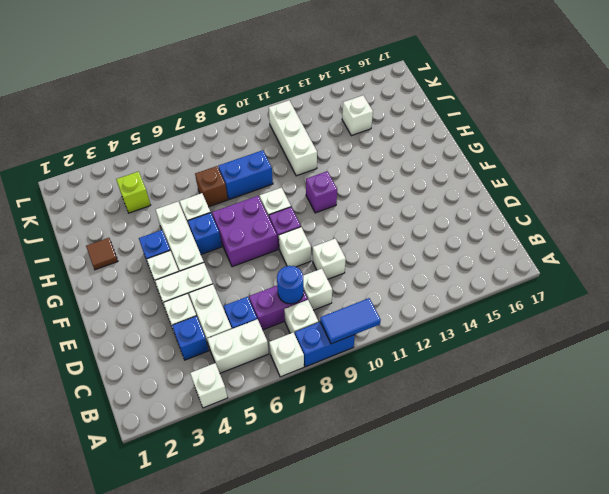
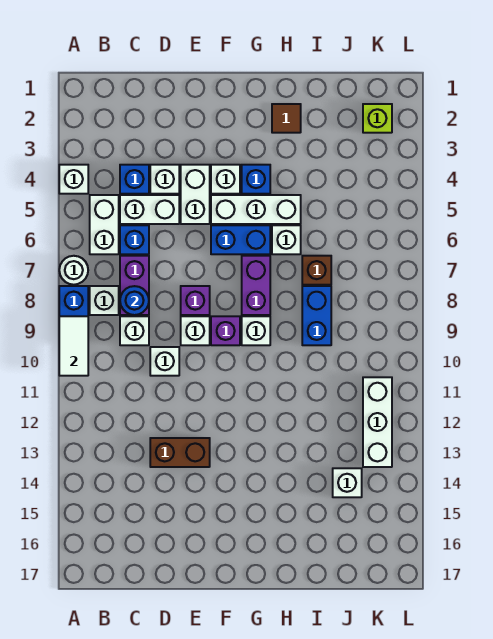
white 1x1 brick [269,332,304,377] -> white 1x1 round brick [59,256,88,285]
blue 1x2 tile [320,298,381,344] -> white 1x2 tile [59,316,88,376]
none -> brown 1x2 brick [150,438,210,467]
purple 2x2 brick [212,196,278,267] -> purple 1x2 brick [242,256,270,315]
blue 1x1 brick [188,213,222,255] -> blue 1x2 brick [211,225,270,254]
purple 1x1 brick [306,171,337,213] -> purple 1x1 brick moved to [181,286,210,315]
white 1x3 brick [268,100,317,176] -> white 1x3 brick turned to [363,377,392,467]
lime 1x1 brick [116,172,151,213] -> lime 1x1 brick moved to [363,104,392,133]

